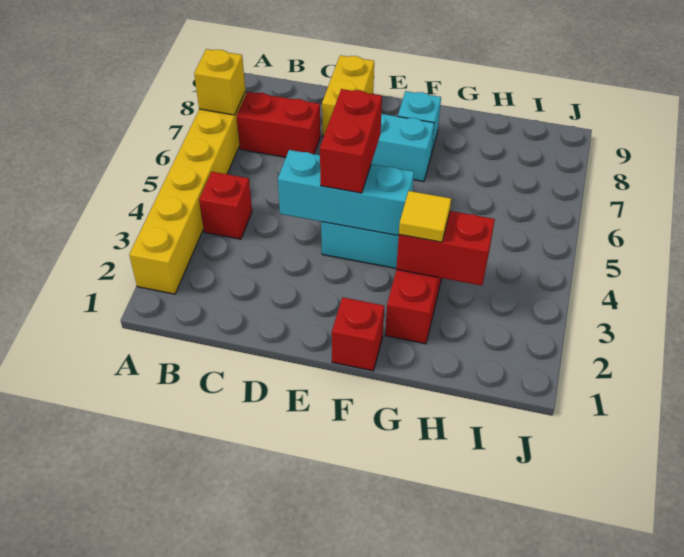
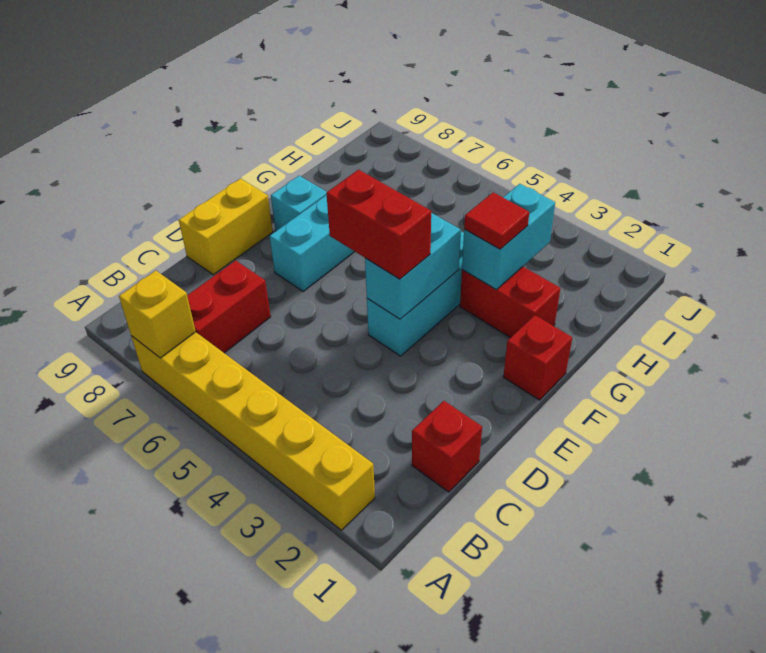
red 1x1 brick [199,172,252,239] -> red 1x1 brick moved to [412,401,482,492]
cyan 1x3 brick [278,150,414,236] -> cyan 1x2 brick [365,213,461,319]
yellow 1x2 brick [322,55,374,136] -> yellow 1x2 brick turned to [179,179,273,275]
red 1x2 brick [396,211,495,285] -> cyan 1x2 brick [462,184,555,290]
yellow 1x1 tile [399,191,451,242] -> red 1x1 tile [464,192,529,249]

